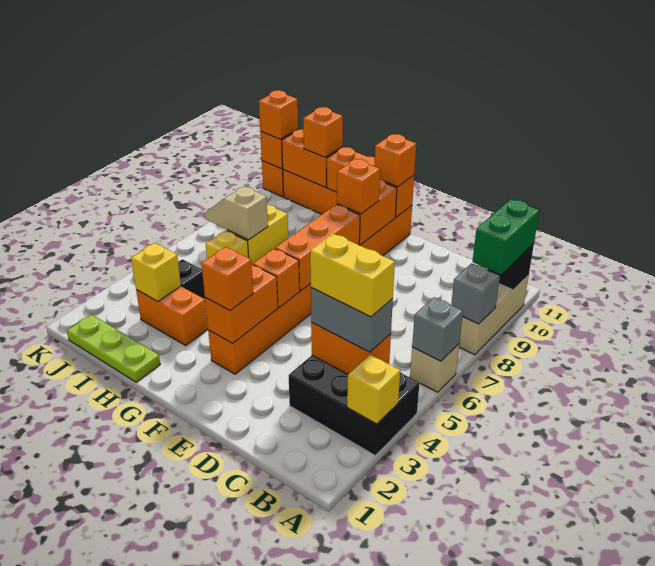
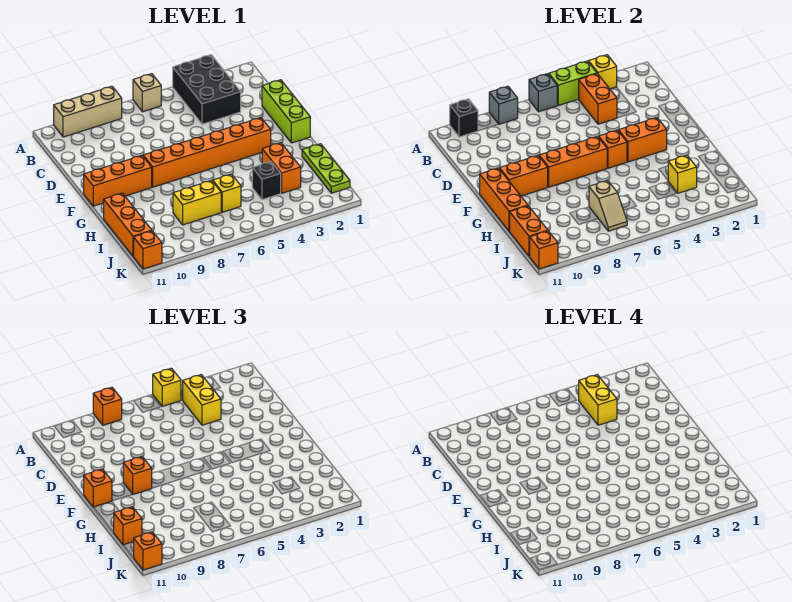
none -> lime 1x2 brick [549,61,597,105]
none -> yellow 1x1 brick [153,368,181,406]
green 1x2 brick [473,199,539,274] -> none
grey 1x2 brick [311,287,393,352] -> yellow 1x2 brick [183,375,221,425]
none -> lime 1x3 brick [262,80,310,143]
orange 1x1 brick [201,247,253,310] -> orange 1x1 brick moved to [93,387,122,425]

